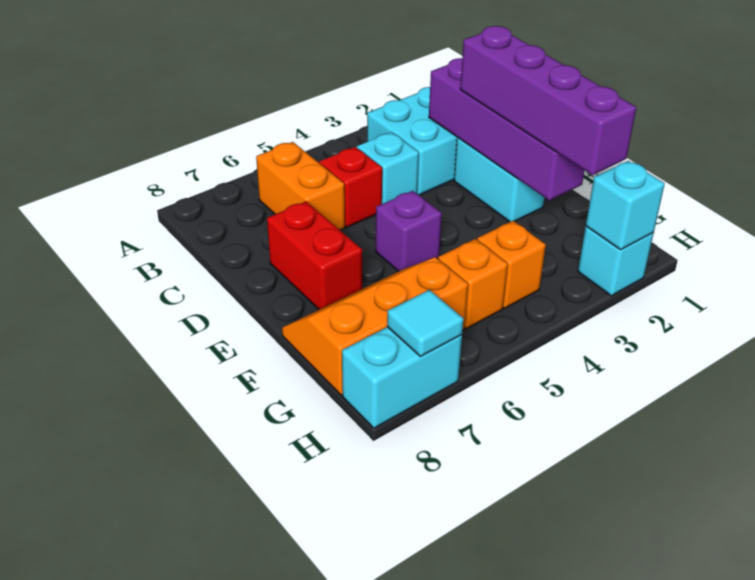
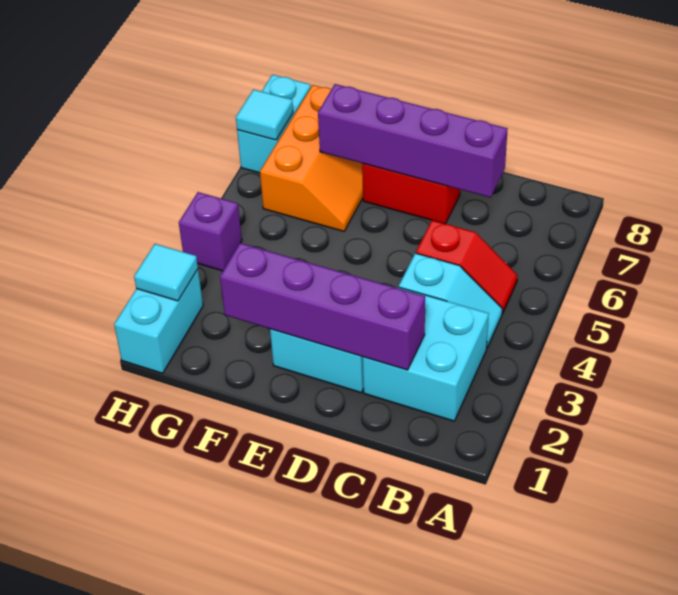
orange 1x2 brick [256,142,345,230] -> none
purple 1x4 brick [460,26,636,175] -> purple 1x4 brick moved to [318,84,508,198]
purple 1x1 brick [376,191,442,271] -> purple 1x1 brick moved to [179,192,242,271]
orange 1x1 brick [477,221,546,308] -> none
orange 1x1 brick [438,239,508,328] -> none
cyan 1x1 brick [578,226,654,296] -> cyan 1x2 brick [114,269,203,373]
cyan 1x1 brick [586,161,665,250] -> cyan 1x1 tile [134,244,198,301]

